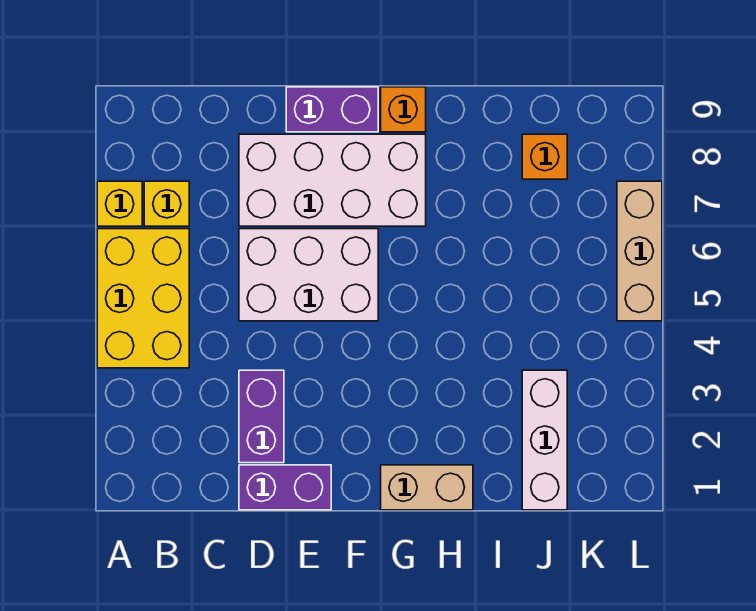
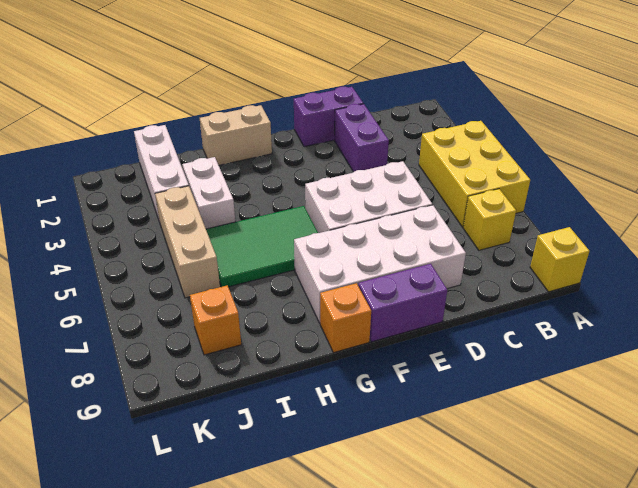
yellow 1x1 brick [97,181,142,226] -> yellow 1x1 brick moved to [530,227,589,292]
none -> green 2x3 tile [206,206,318,287]
none -> white 1x2 brick [182,157,235,229]
tan 1x3 brick [617,181,662,321] -> tan 1x3 brick moved to [155,186,220,298]

